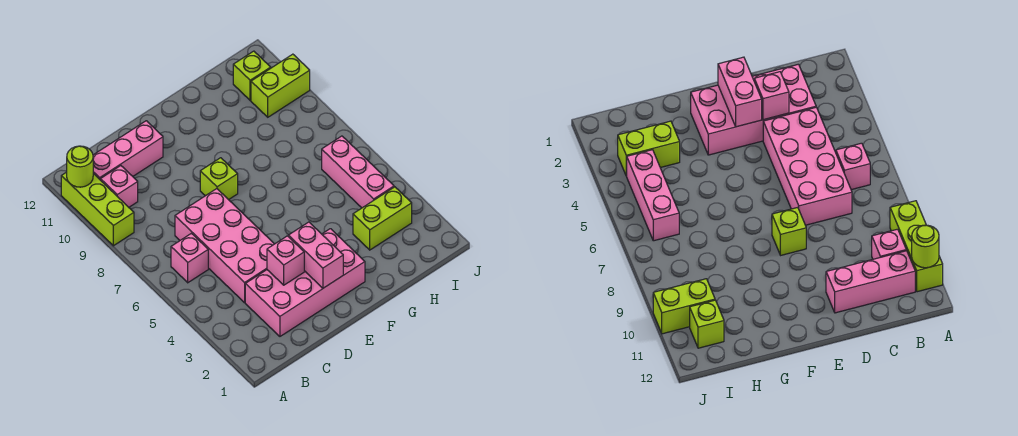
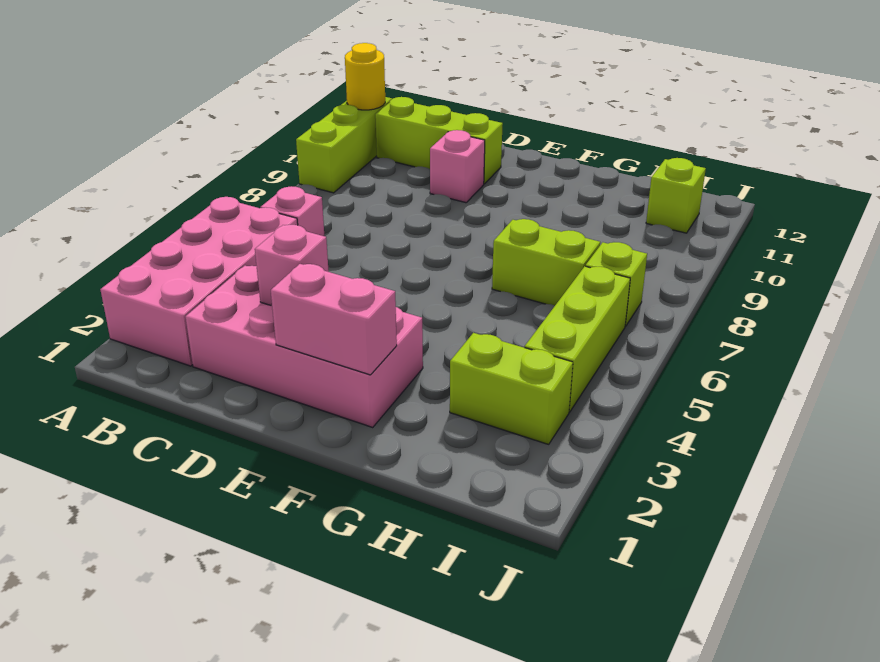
lime 1x1 round brick [67,146,93,187] -> yellow 1x1 round brick [345,43,385,110]
pink 1x1 brick [100,166,138,207] -> pink 1x1 brick moved to [430,130,485,203]
pink 1x3 brick [93,121,163,179] -> lime 1x3 brick [375,97,503,184]
pink 2x4 brick [175,189,274,303] -> pink 2x4 brick moved to [100,197,298,366]
pink 1x2 brick [288,222,343,288] -> pink 1x2 brick turned to [271,264,397,375]
lime 1x1 brick [200,158,238,200] -> lime 1x1 brick moved to [585,242,647,326]
pink 1x3 brick [322,136,394,208] -> lime 1x3 brick [525,266,630,412]
lime 1x2 brick [251,54,310,117] -> lime 1x2 brick moved to [492,219,600,305]

